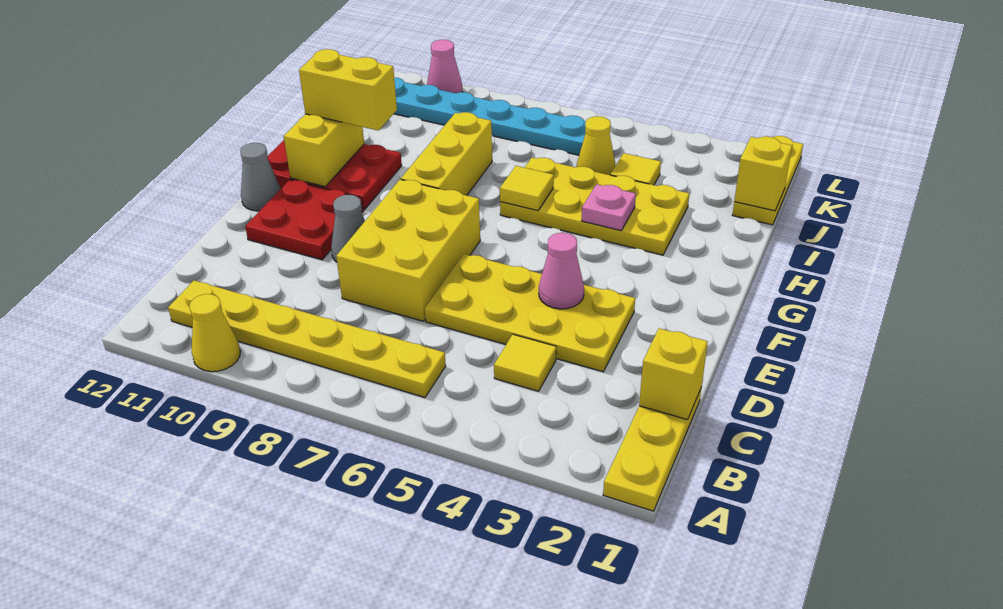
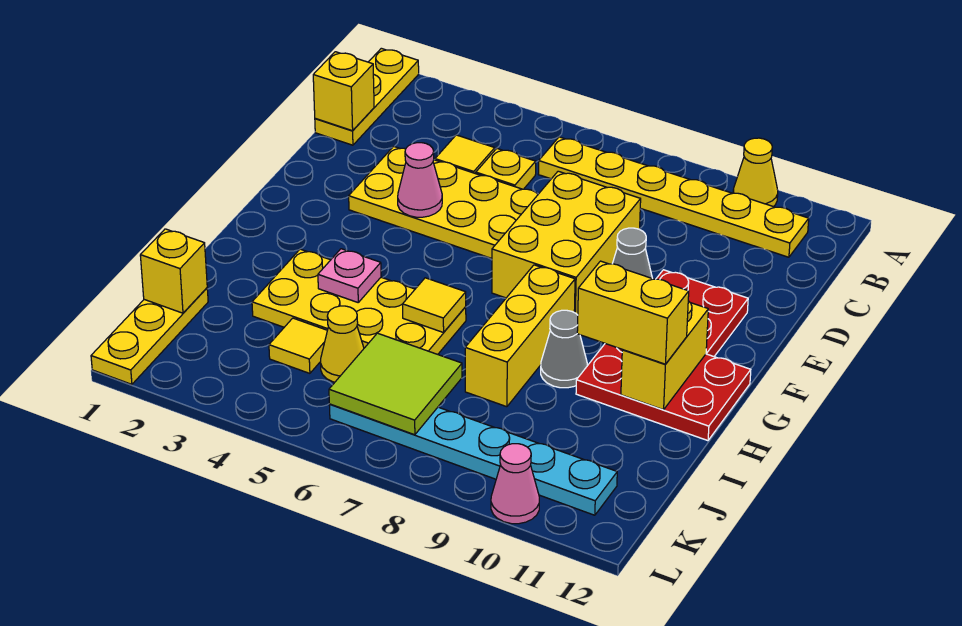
none -> yellow 1x1 plate [476,149,536,189]
grey 1x1 cone [240,143,281,211] -> grey 1x1 cone moved to [541,310,587,388]
none -> lime 2x2 tile [329,333,462,435]

